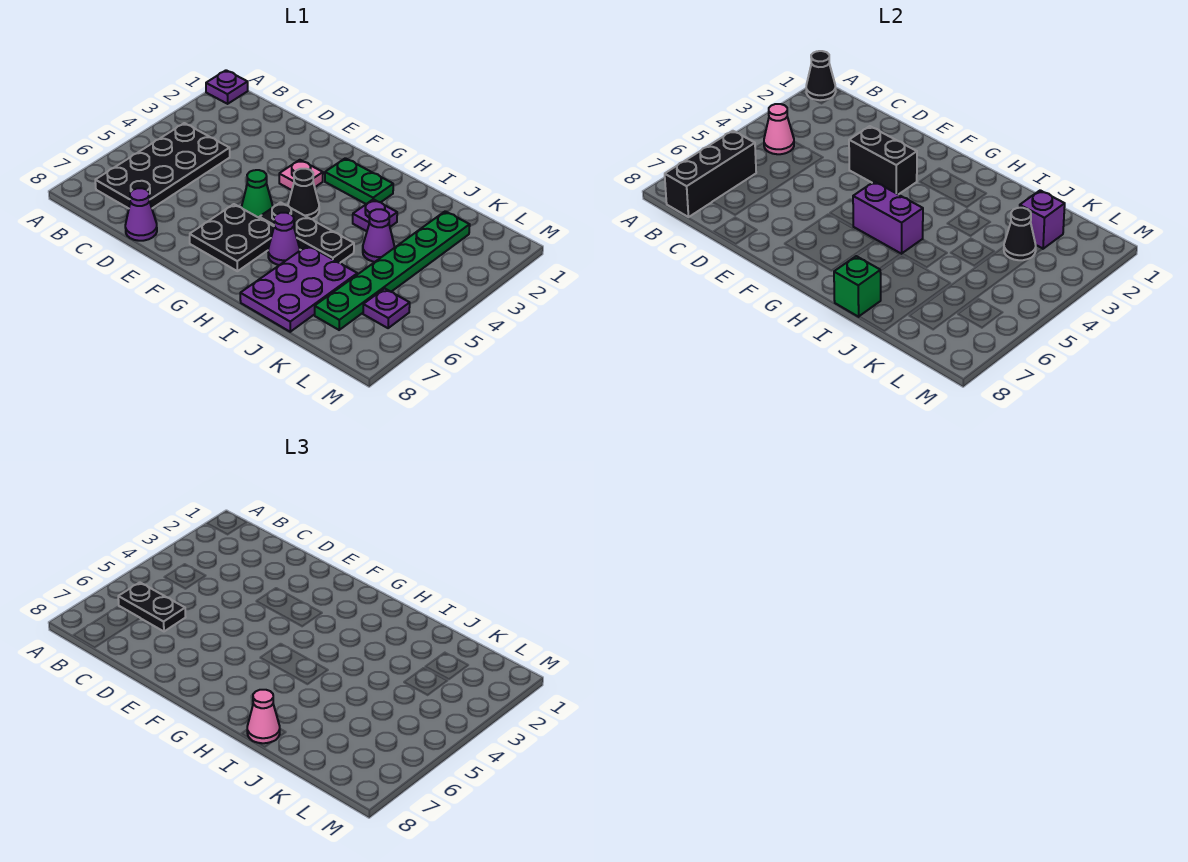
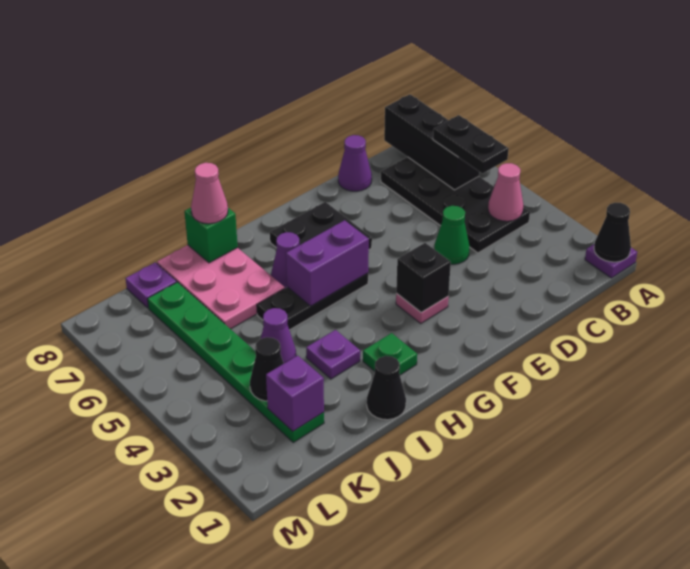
black 1x2 plate [118,582,186,631] -> black 1x2 plate turned to [433,115,509,173]
black 1x2 brick [849,126,917,195] -> black 1x1 brick [396,243,451,312]
green 1x1 cone [242,170,273,218] -> green 1x1 cone moved to [434,206,469,264]
green 1x2 plate [325,158,393,204] -> green 1x1 plate [363,333,417,375]
black 1x1 cone [288,169,319,219] -> black 1x1 cone moved to [367,356,406,420]
purple 2x3 plate [240,245,357,332] -> pink 2x3 plate [157,245,285,329]
purple 1x1 plate [363,288,410,328] -> purple 1x1 plate moved to [125,262,177,308]

